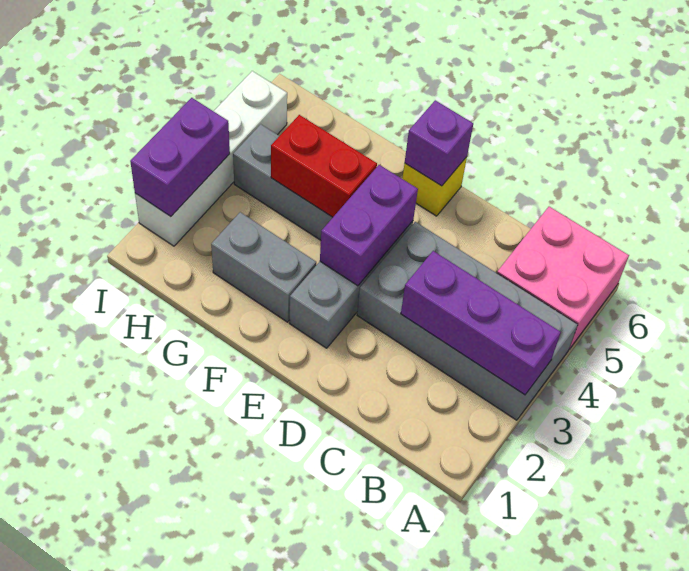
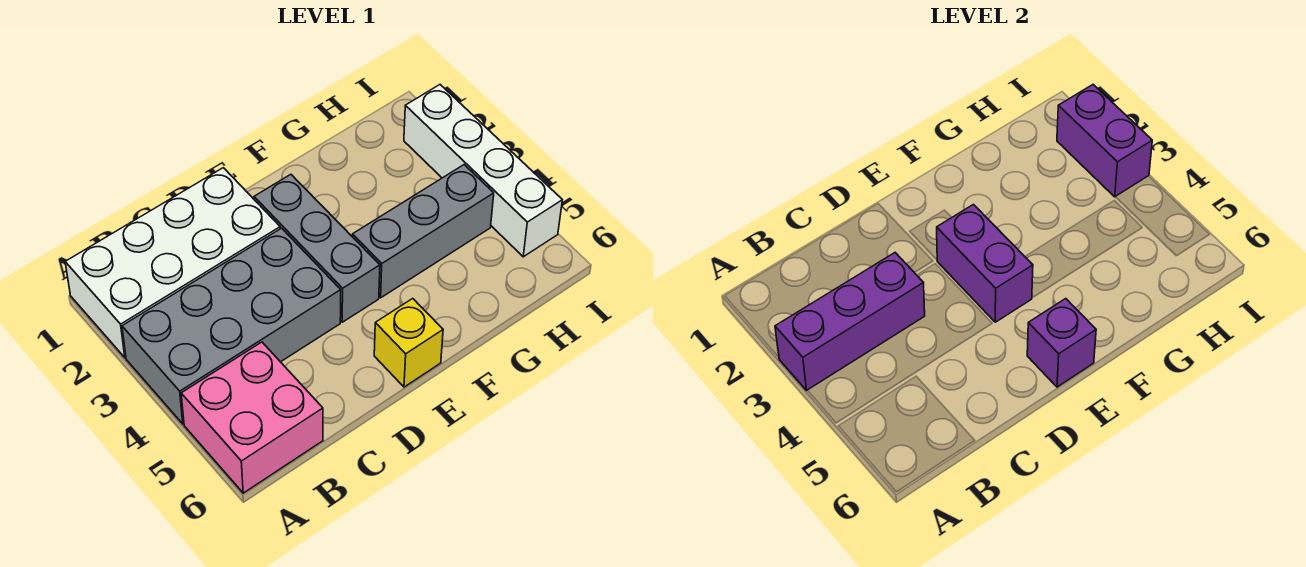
none -> white 2x4 brick [65,168,280,358]
grey 1x2 brick [211,212,316,322] -> none
red 1x2 brick [271,115,377,217] -> none

